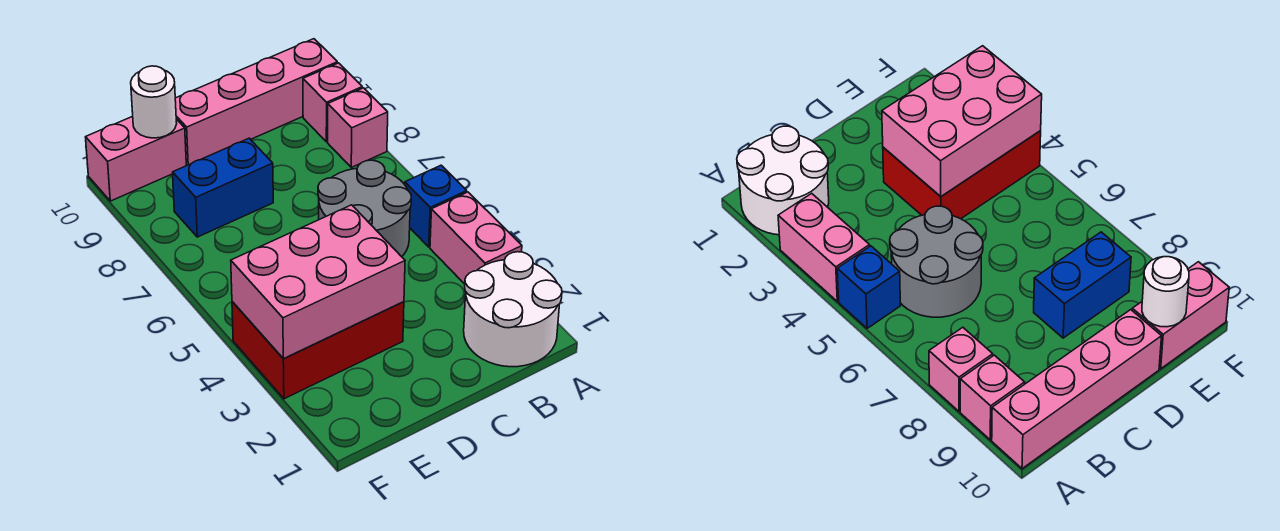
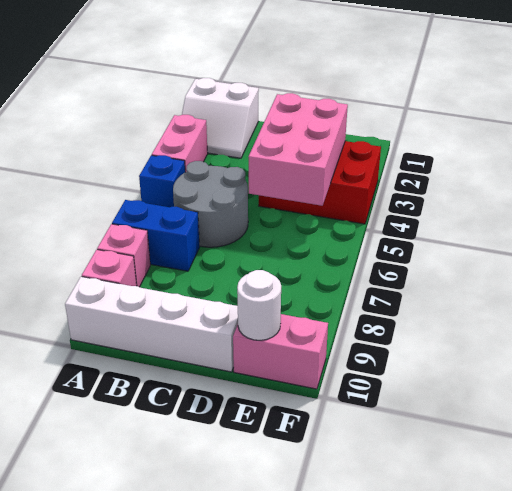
white 2x2 round brick [464,252,562,367] -> white 2x2 slope [182,78,259,158]
pink 1x4 brick [175,39,337,165] -> white 1x4 brick [65,277,238,372]
pink 2x3 brick [231,205,405,359] -> pink 2x3 brick turned to [248,93,348,206]
blue 1x2 brick [173,138,273,237] -> blue 1x2 brick moved to [112,200,200,271]

